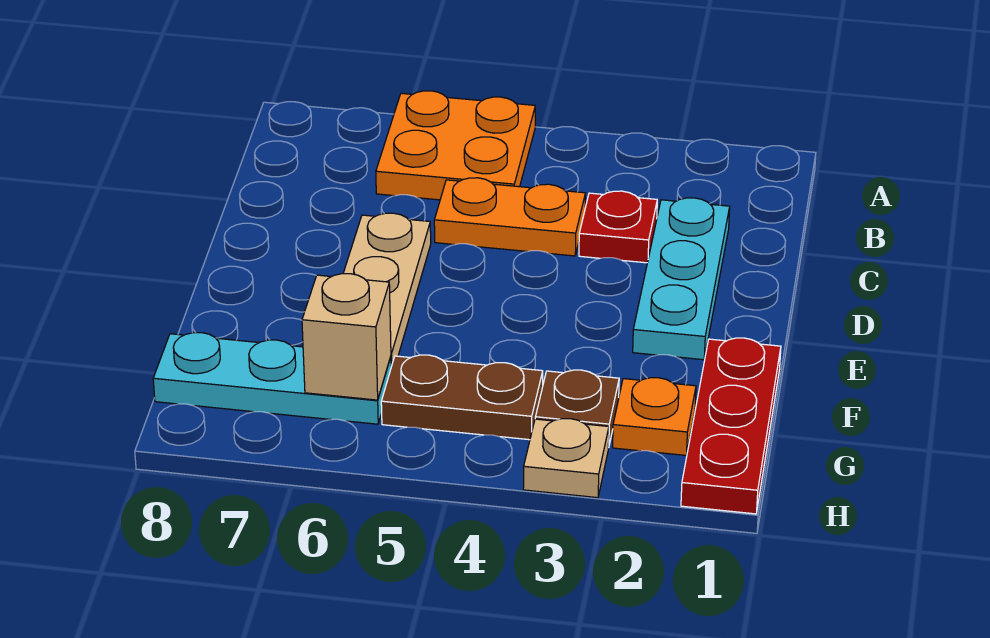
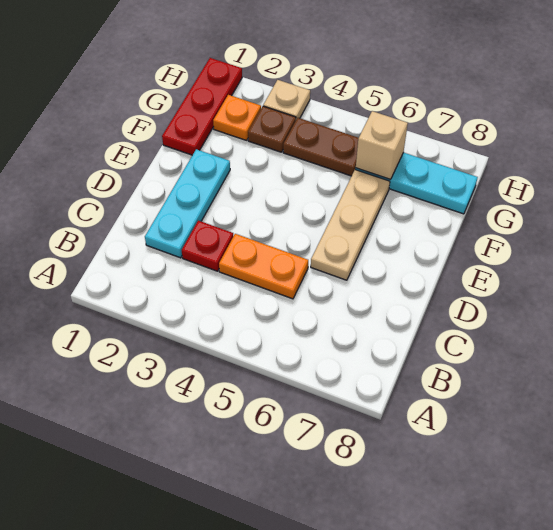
orange 2x2 plate [376,91,535,200] -> none

